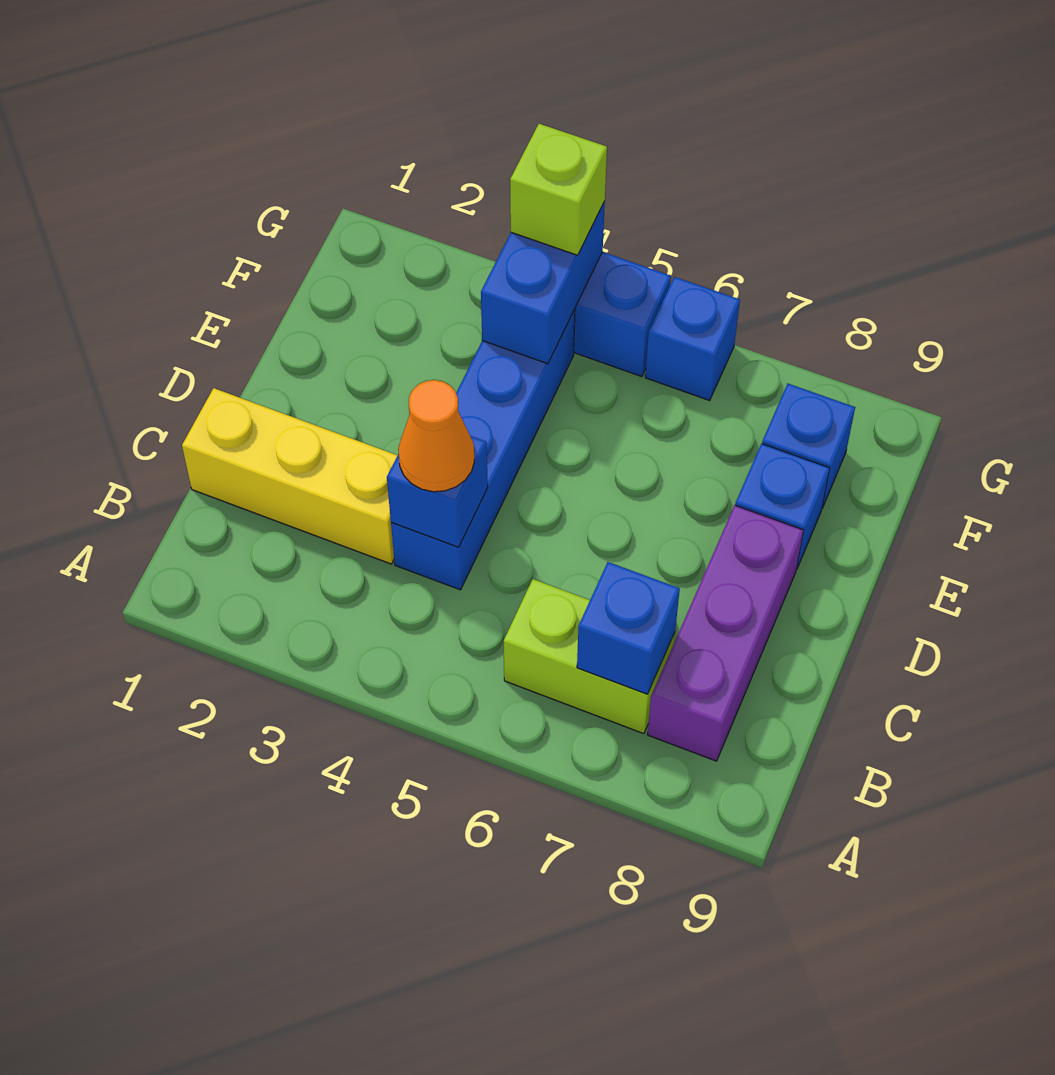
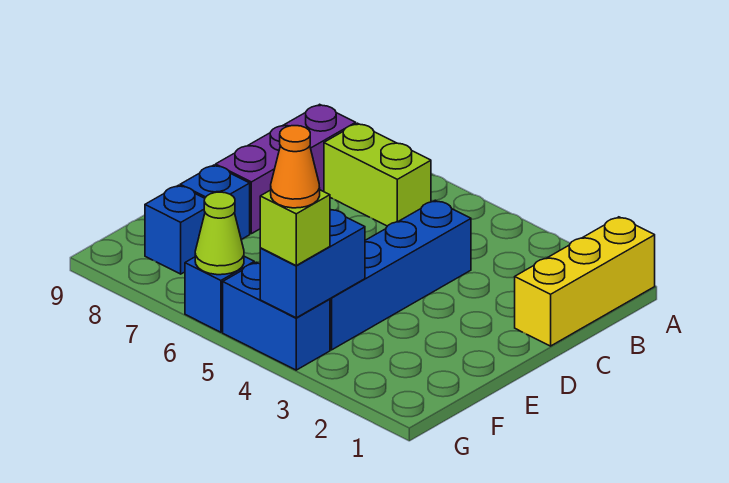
blue 1x1 brick [577,562,680,694] -> none
yellow 1x3 brick [182,388,398,564] -> yellow 1x3 brick turned to [515,217,655,346]
blue 1x1 brick [387,436,488,547] -> none
orange 1x1 cone [398,380,474,492] -> orange 1x1 cone moved to [271,126,320,208]
none -> lime 1x1 cone [195,192,244,275]

